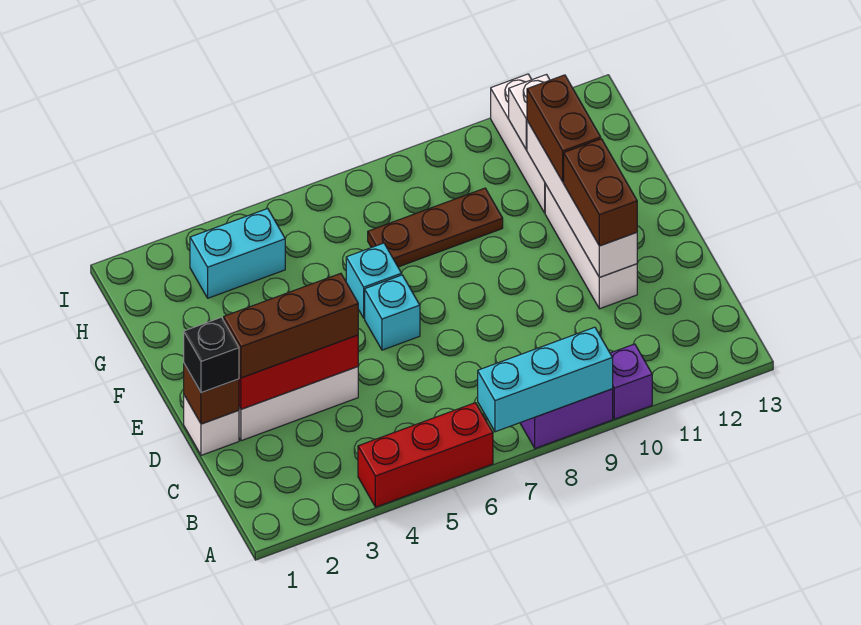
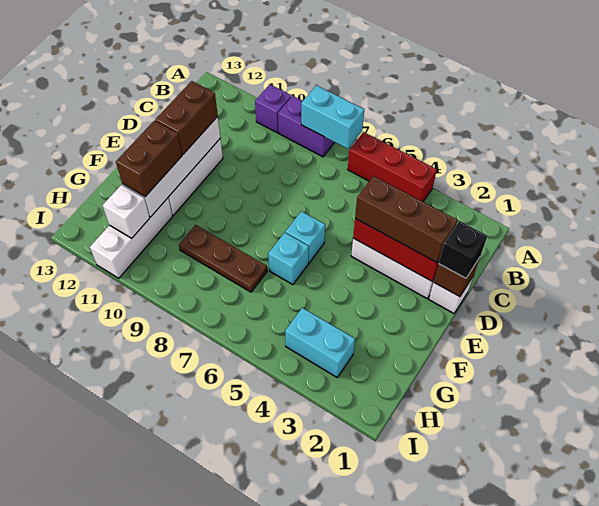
cyan 1x3 brick [478,327,613,432] -> cyan 1x2 brick [301,85,364,149]

